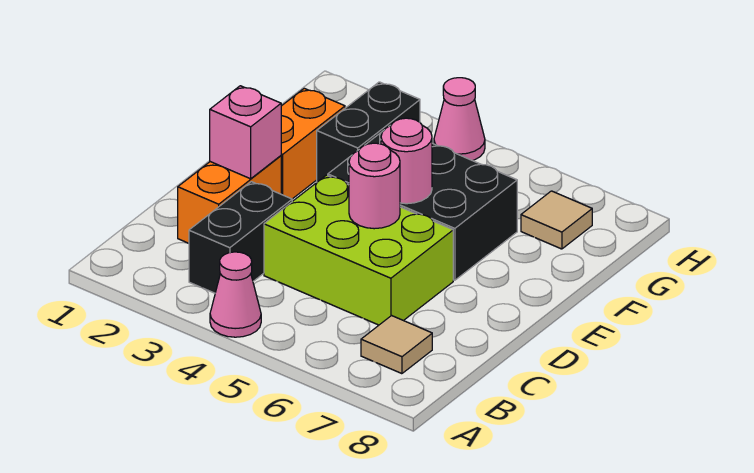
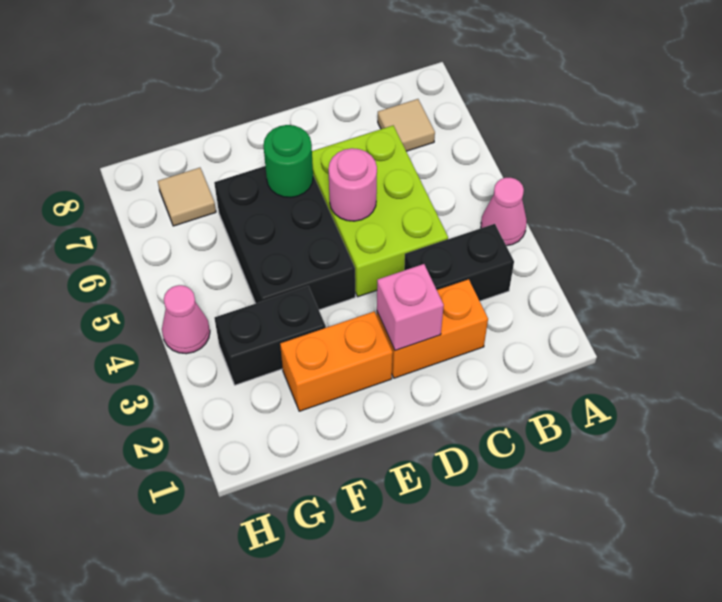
pink 1x1 round brick [381,118,432,204] -> none
none -> green 1x1 round brick [263,125,313,198]

